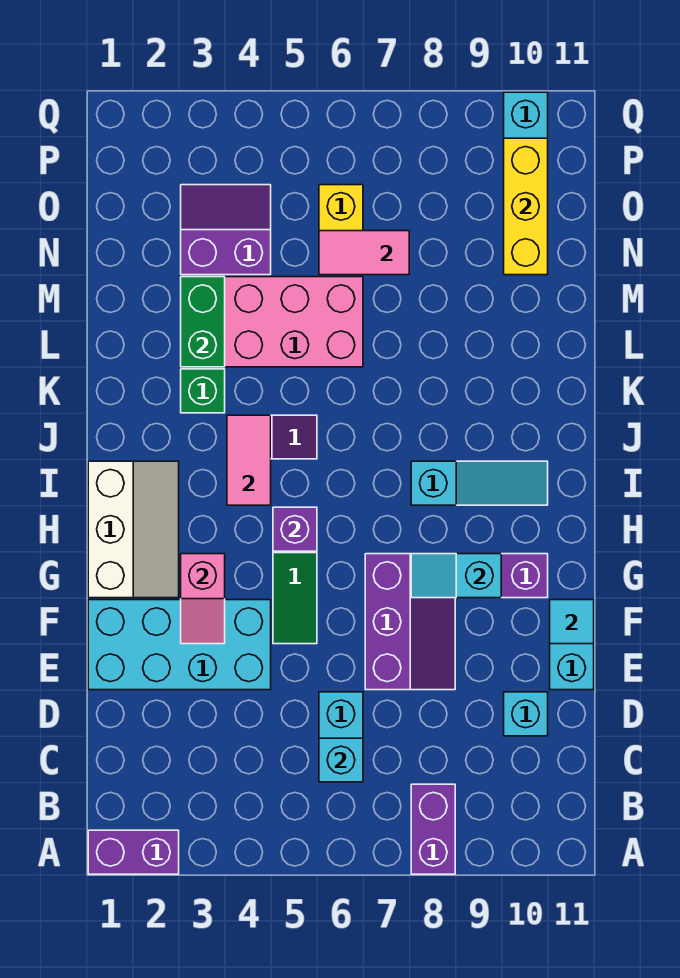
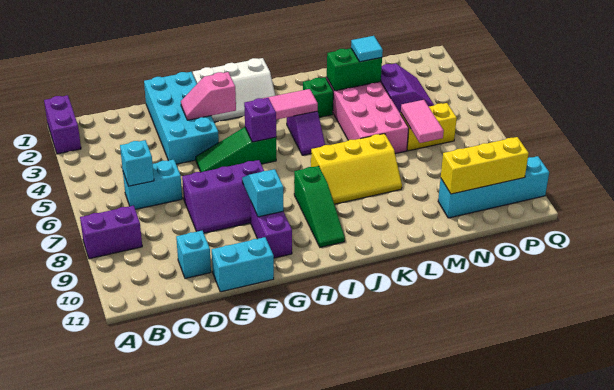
cyan 1x1 tile [550,600,594,644] -> cyan 1x1 tile moved to [351,36,383,62]
cyan 1x3 slope [411,461,548,505] -> green 1x3 slope [294,166,345,247]
none -> yellow 2x3 slope [311,134,402,204]

